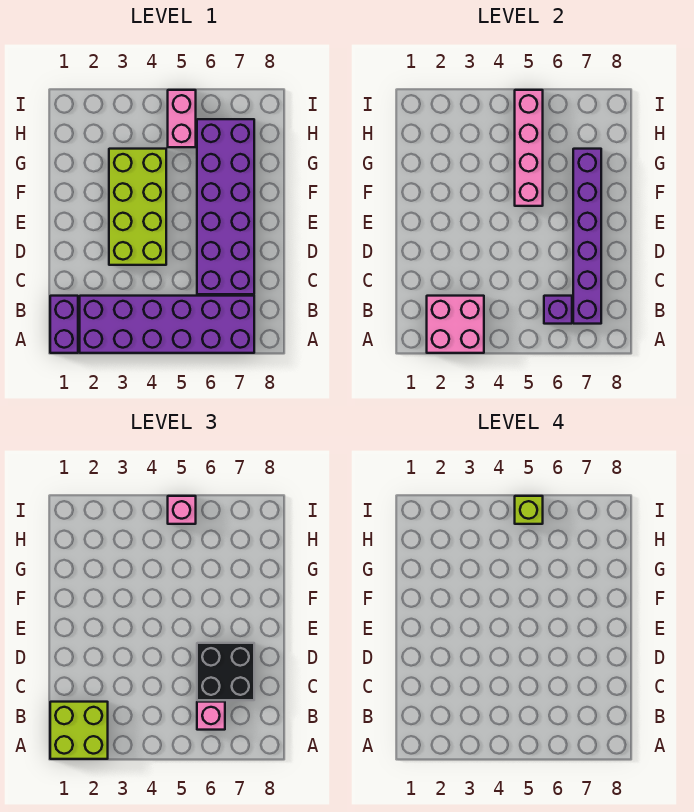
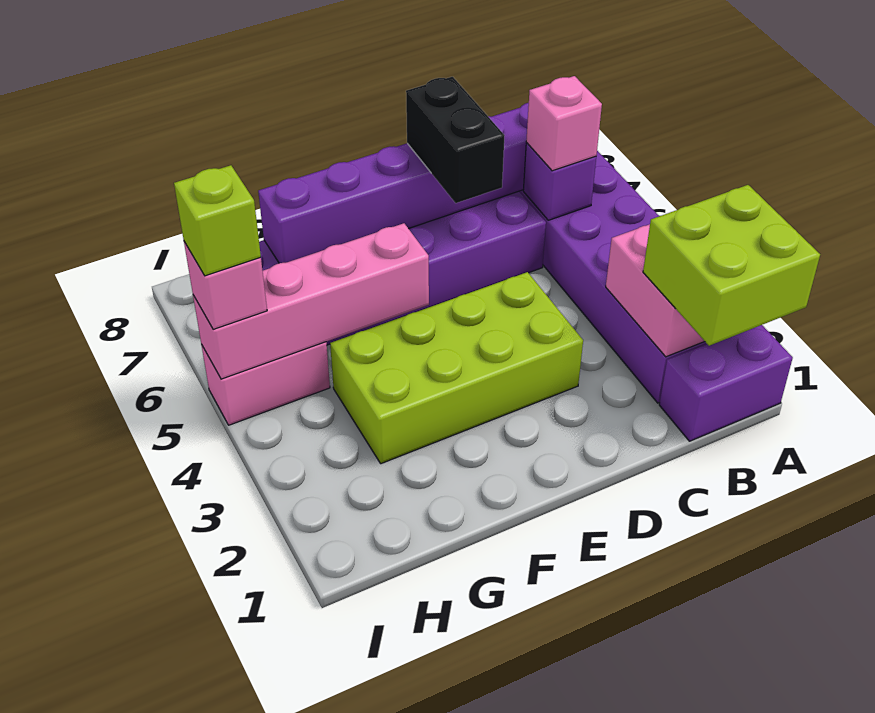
black 2x2 brick [197,643,254,700] -> black 1x2 brick [406,77,505,203]

